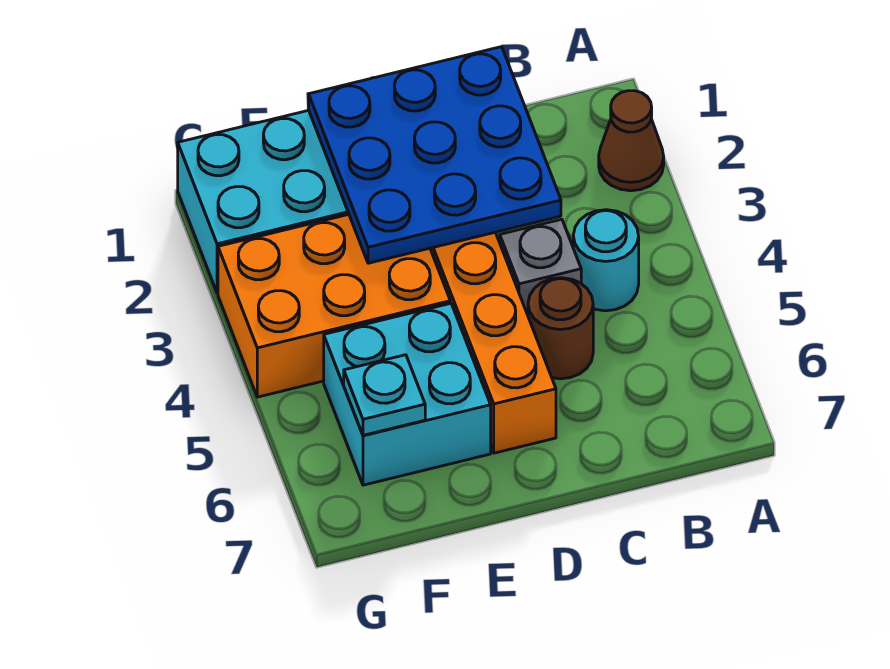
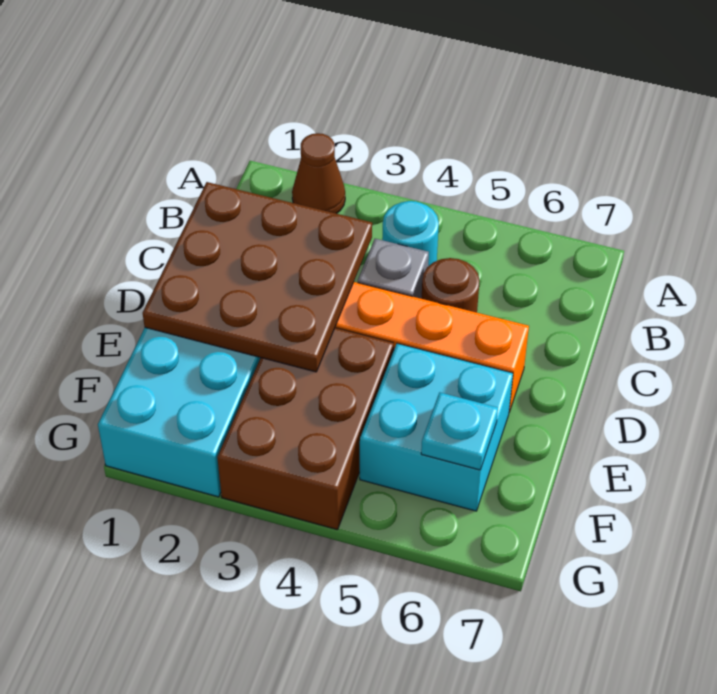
blue 3x3 plate [309,47,561,263] -> brown 3x3 plate [143,182,372,372]
orange 2x3 brick [218,215,450,397] -> brown 2x3 brick [217,328,394,530]

